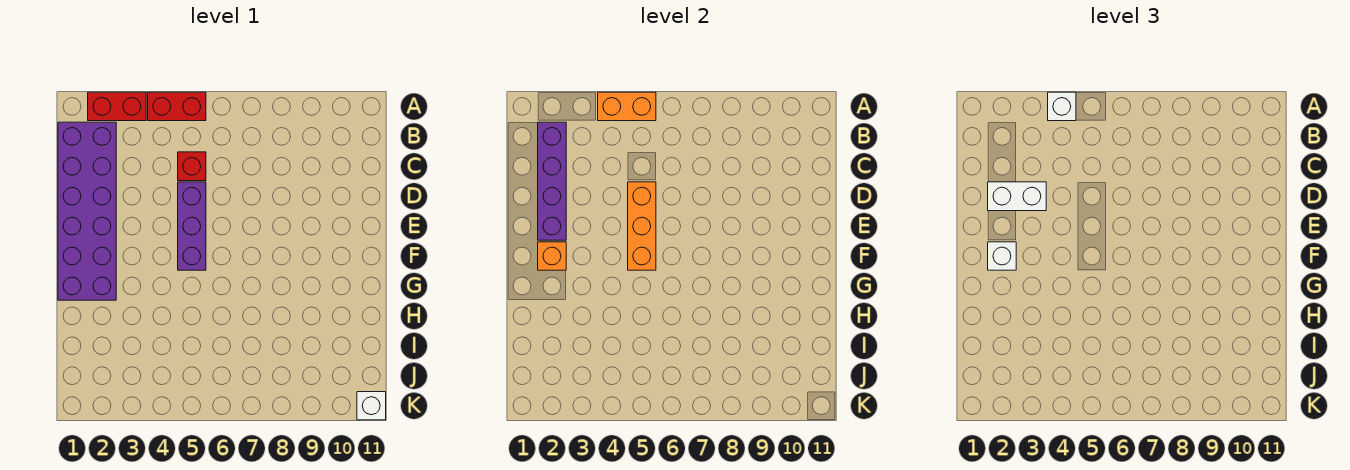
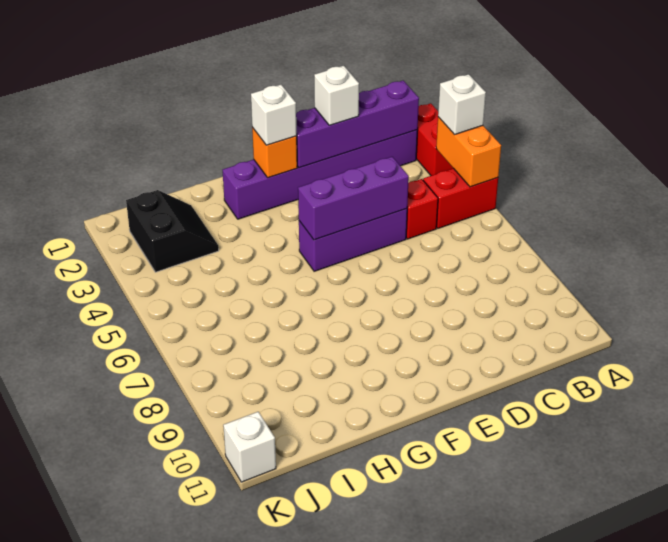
red 1x2 brick [148,92,206,121] -> red 1x2 brick turned to [423,168,498,228]
purple 2x6 brick [58,122,116,300] -> purple 1x6 brick [223,130,417,219]
white 1x2 brick [988,182,1046,211] -> white 1x1 brick [314,66,359,125]
orange 1x3 brick [628,182,656,270] -> purple 1x3 brick [298,157,409,240]
none -> black 2x2 slope [126,190,219,272]

